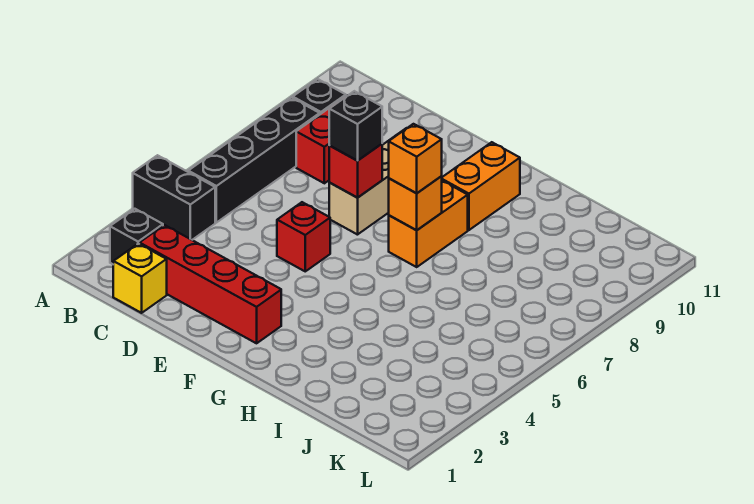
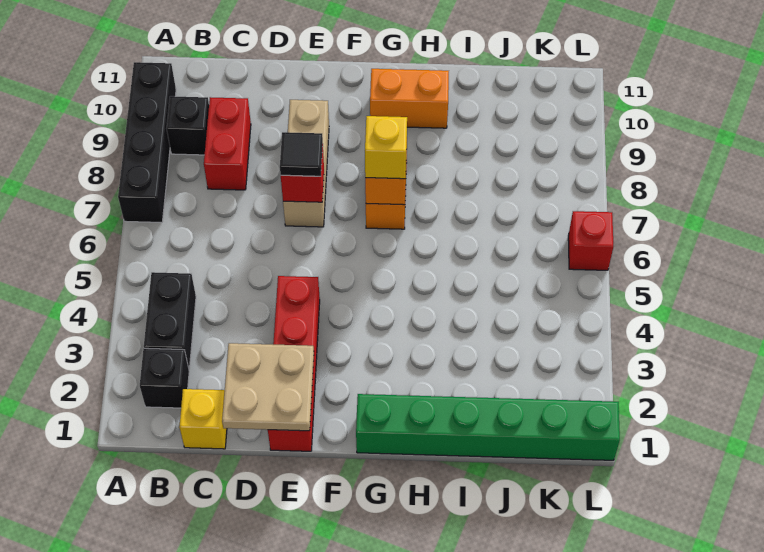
black 1x2 brick [133,155,215,240] -> black 1x2 brick turned to [144,272,196,369]
black 1x4 brick [188,98,320,223] -> black 1x4 brick moved to [118,62,176,222]
red 1x4 brick [140,225,281,343] -> red 1x4 brick turned to [268,276,320,451]
none -> tan 2x2 plate [222,343,314,431]
red 1x1 brick [277,202,330,271] -> red 1x1 brick moved to [568,211,613,270]
black 1x1 brick [329,91,382,161] -> black 1x1 tile [280,132,323,176]
none -> green 1x6 brick [356,394,620,460]
orange 1x1 brick [389,124,442,193] -> yellow 1x1 brick [365,116,407,179]
orange 1x2 brick [442,142,520,230] -> orange 1x2 brick turned to [370,69,449,128]

